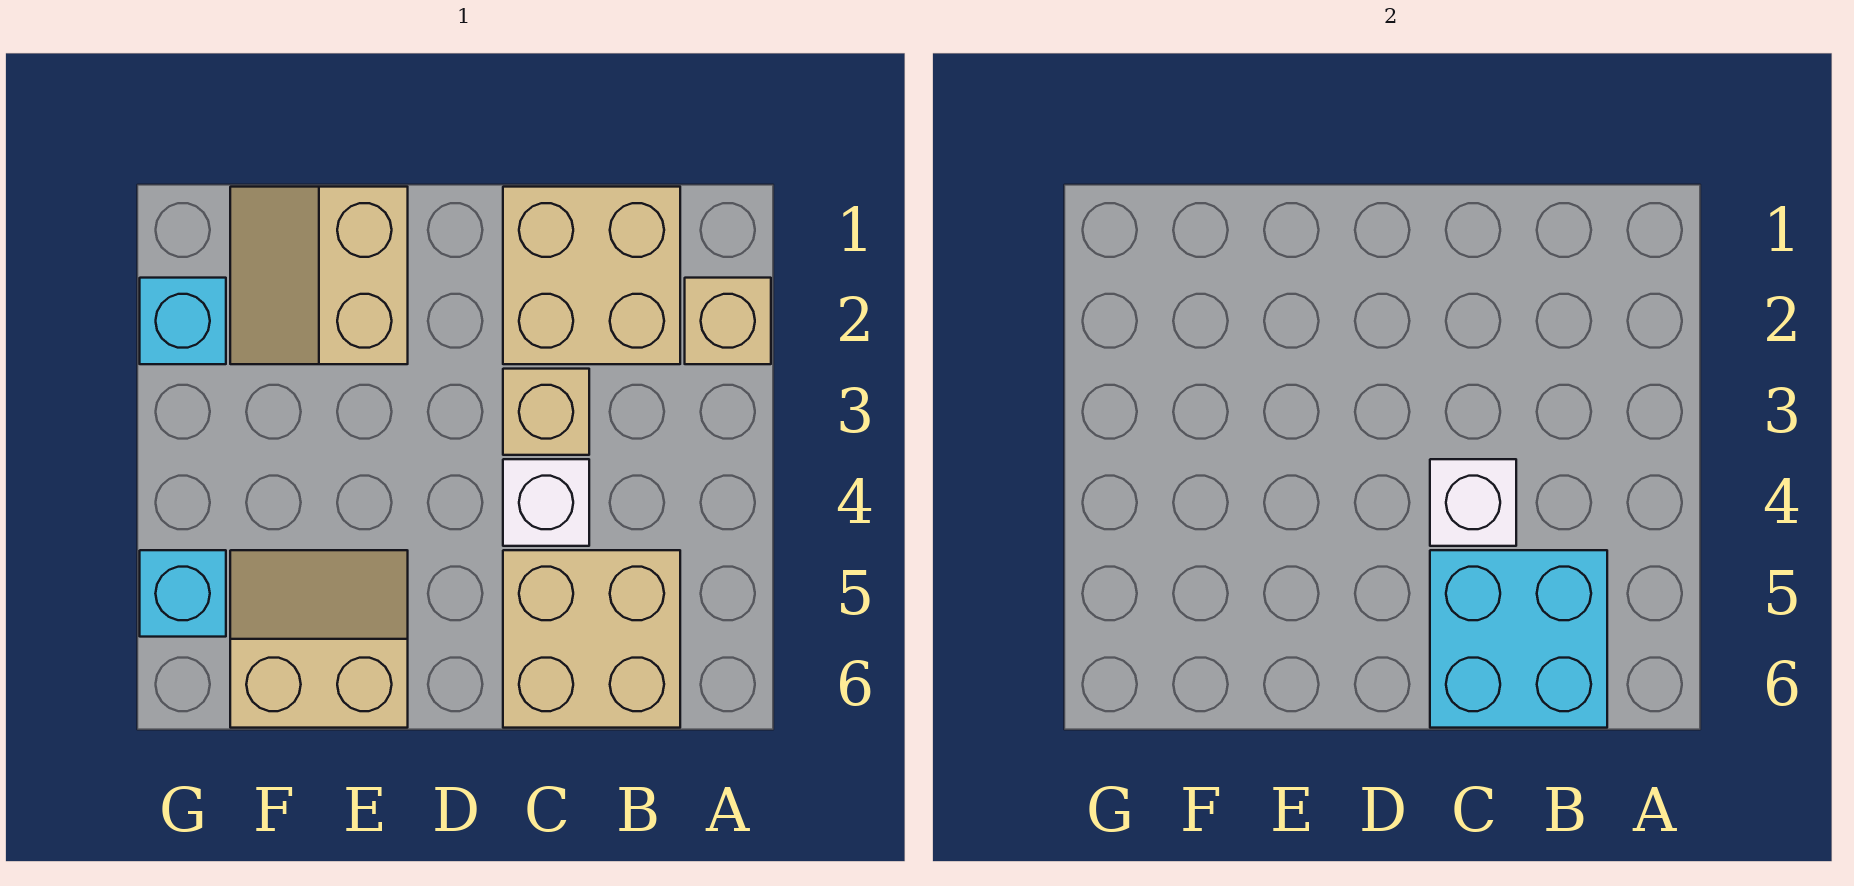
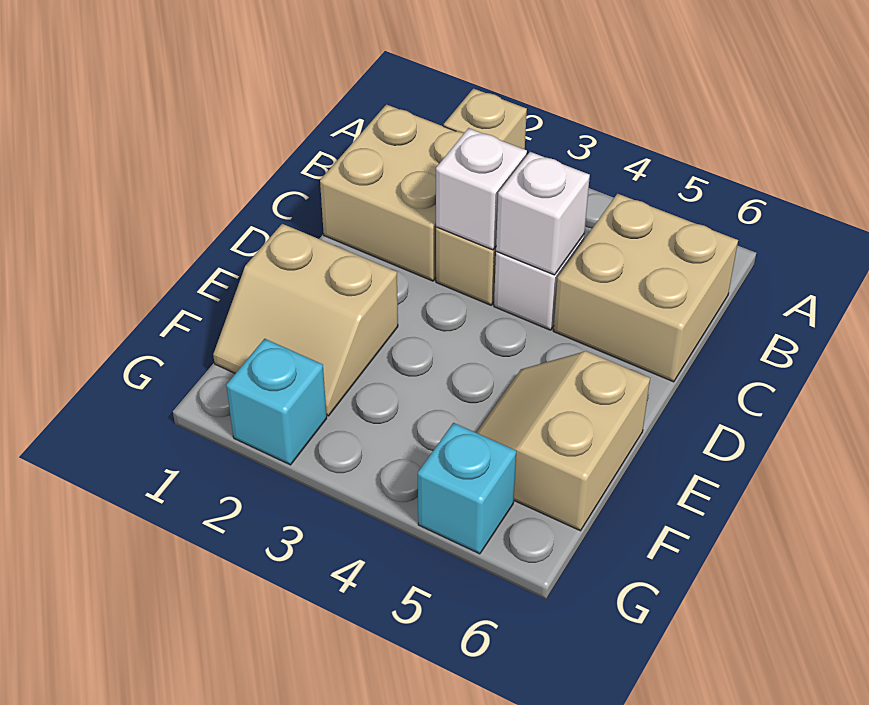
cyan 2x2 brick [1430,550,1607,728] -> none
none -> white 1x1 brick [436,128,527,250]

